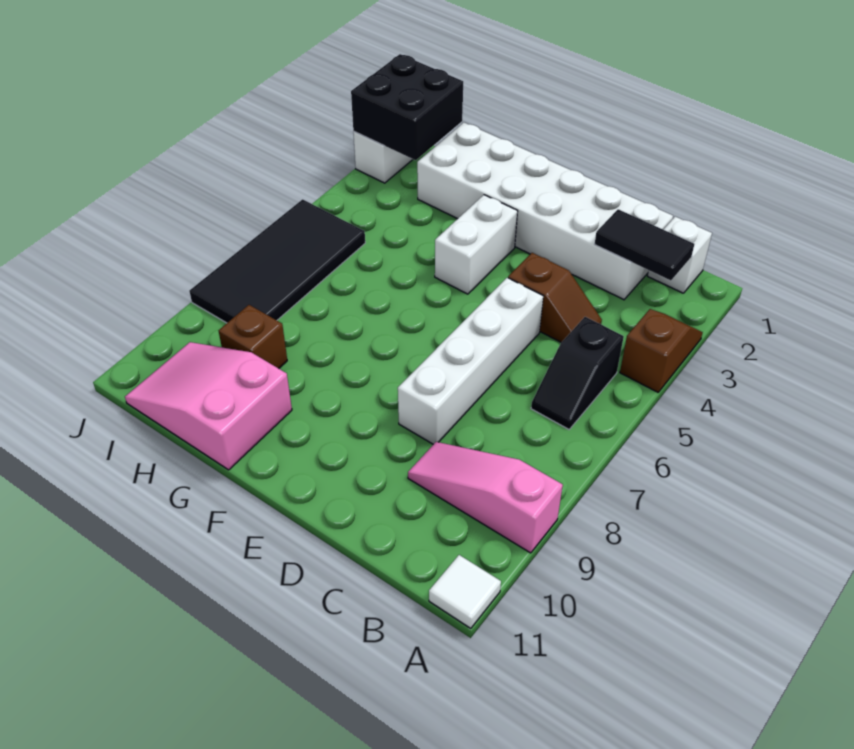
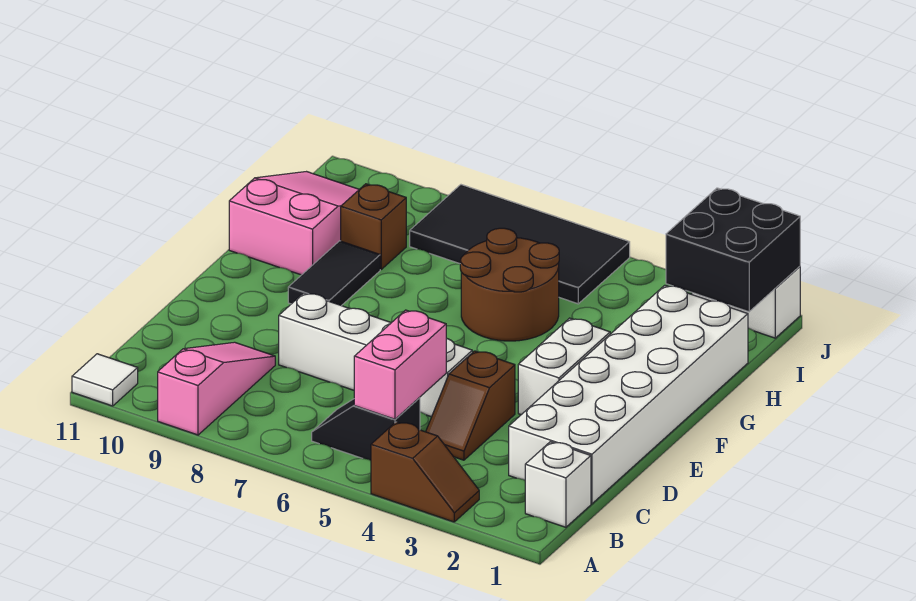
black 1x2 tile [595,209,694,280] -> black 1x2 tile moved to [288,241,380,306]
none -> pink 1x2 brick [354,310,446,419]
white 1x2 brick [435,195,518,294] -> white 1x2 brick turned to [518,318,610,415]
none -> brown 2x2 round brick [460,228,559,341]

